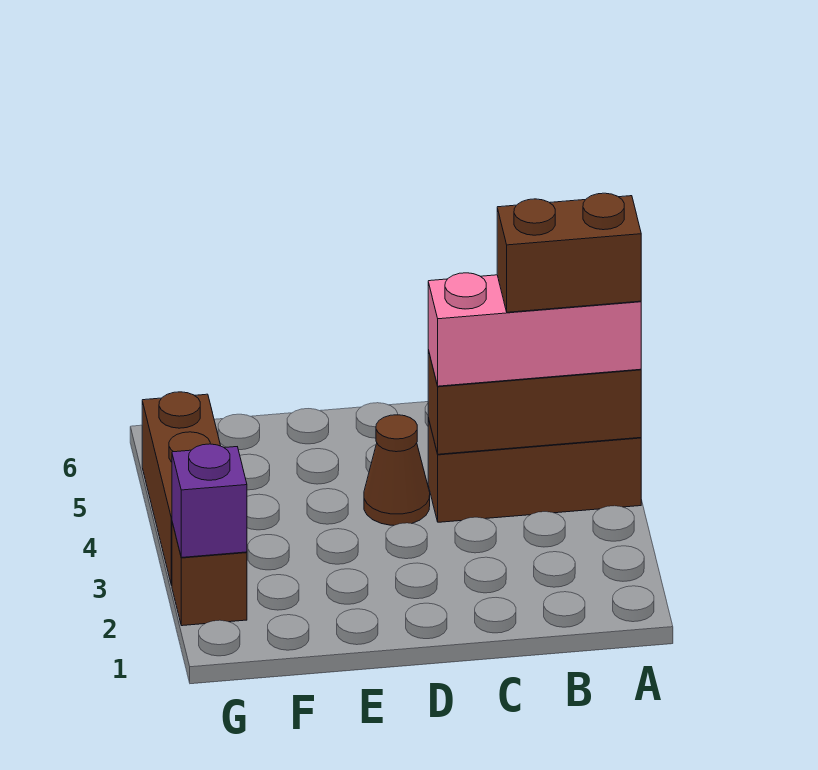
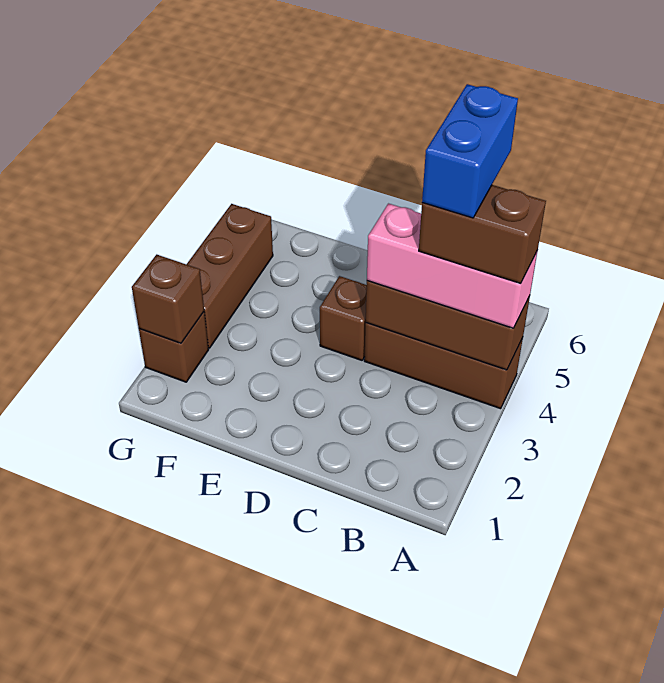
none -> blue 1x2 brick [422,84,518,218]
brown 1x1 cone [364,415,430,525] -> brown 1x1 brick [320,276,367,360]
purple 1x1 brick [172,444,247,557] -> brown 1x1 brick [132,255,204,343]

